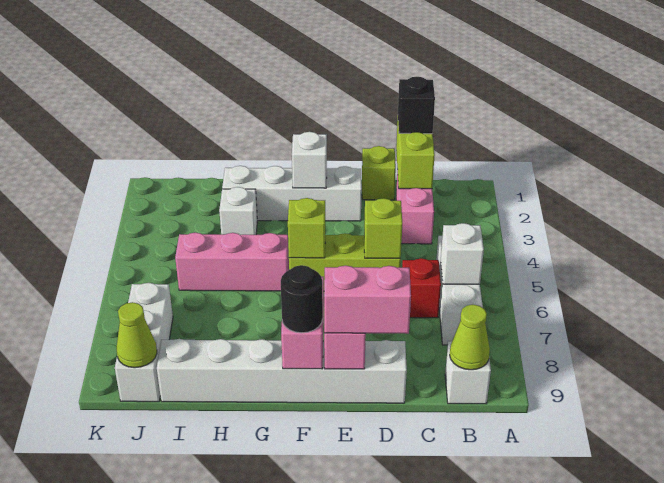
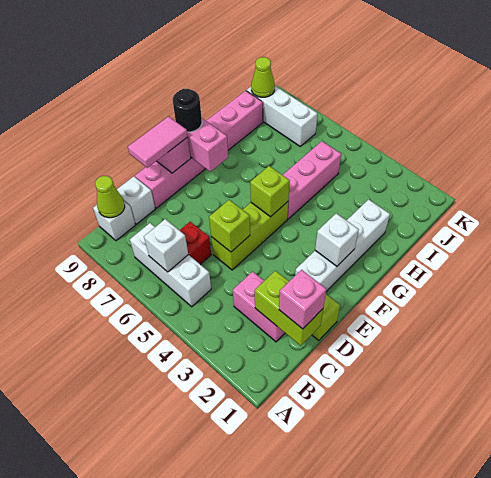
black 1x1 brick [398,77,435,134] -> pink 1x1 brick [279,270,327,329]
white 1x6 brick [157,339,407,403] -> pink 1x6 brick [135,91,263,208]
pink 1x2 brick [324,266,411,334] -> pink 1x2 tile [128,117,188,168]
white 1x1 brick [219,187,257,235] -> white 1x1 brick moved to [117,176,155,224]

